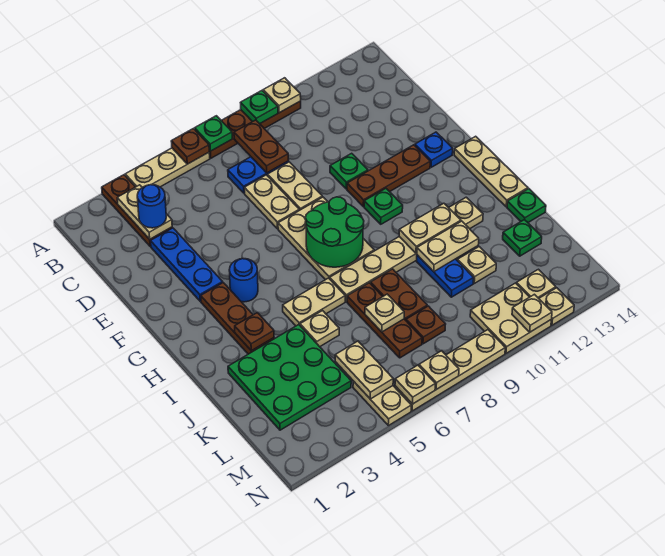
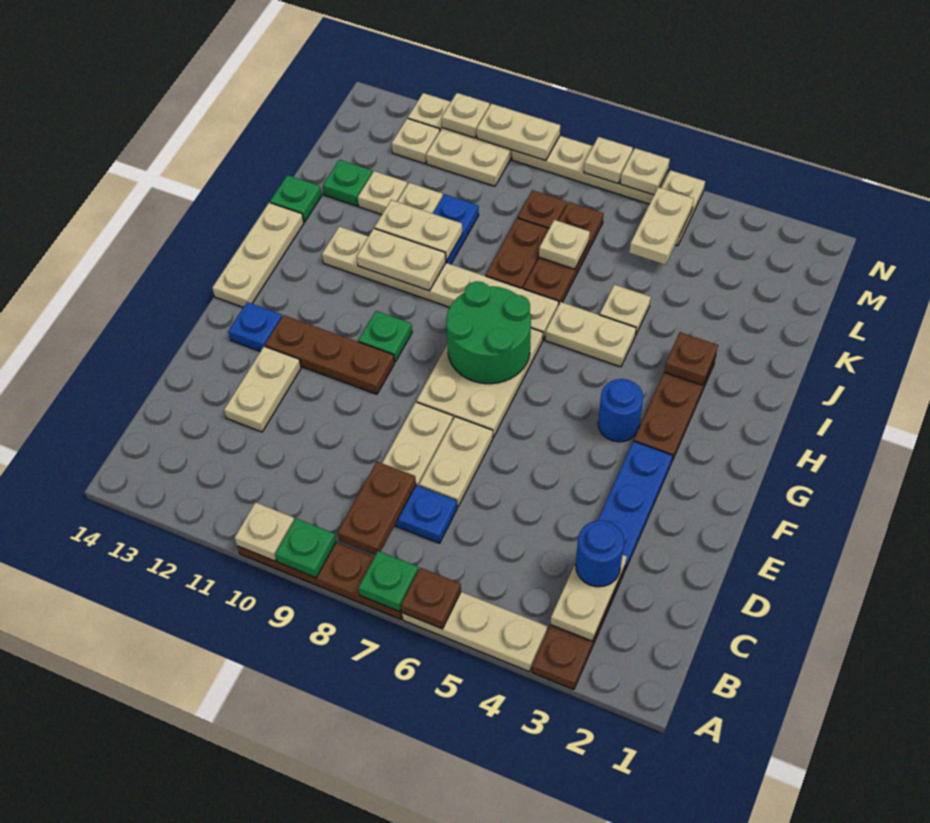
none -> tan 1x2 plate [224,346,301,432]
green 1x1 plate [330,153,368,189] -> none
green 3x3 plate [228,325,351,430] -> none
none -> tan 1x1 plate [358,171,407,215]
none -> tan 1x2 plate [477,104,560,161]

